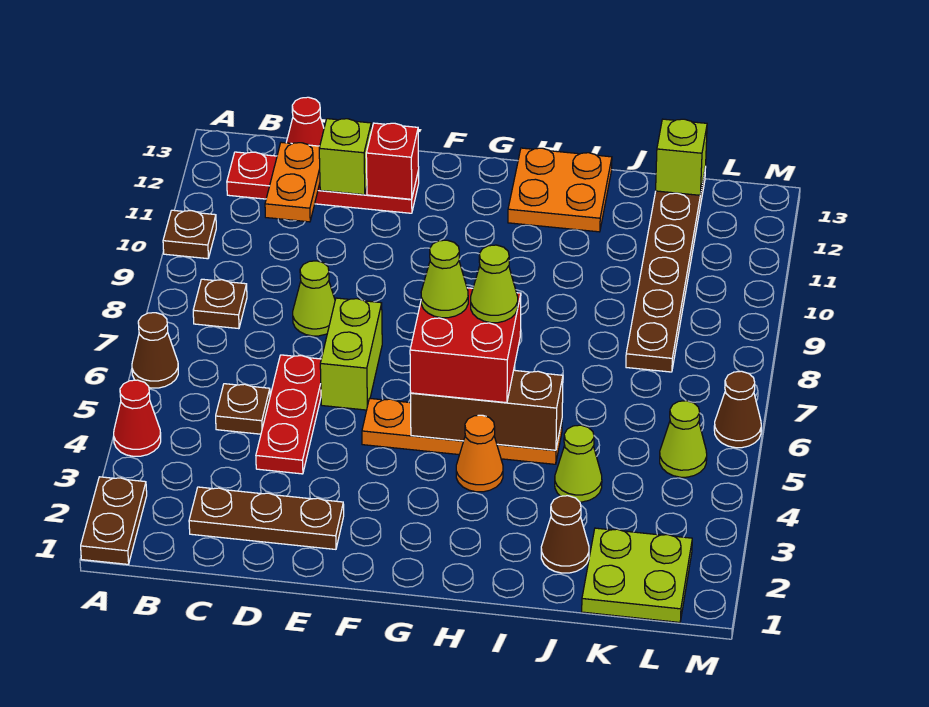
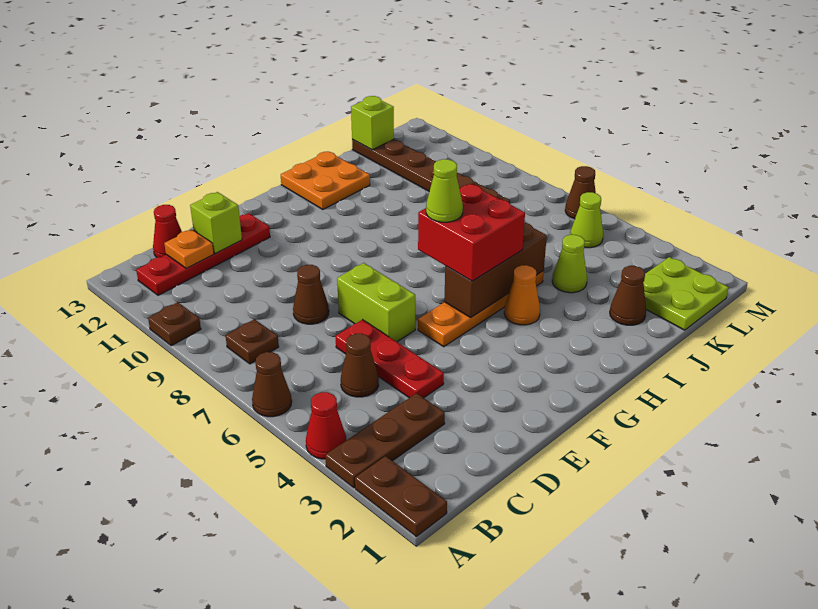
brown 1x3 plate [189,487,344,549] -> brown 1x3 plate moved to [325,393,445,488]
brown 1x1 plate [216,384,270,434] -> brown 1x1 cone [341,334,379,397]
orange 1x2 plate [265,142,320,222] -> orange 1x1 plate [164,229,214,268]
lime 1x1 cone [293,261,335,336] -> brown 1x1 cone [293,265,329,324]
red 1x1 brick [366,123,419,199] -> none
lime 1x1 cone [471,245,518,323] -> none

